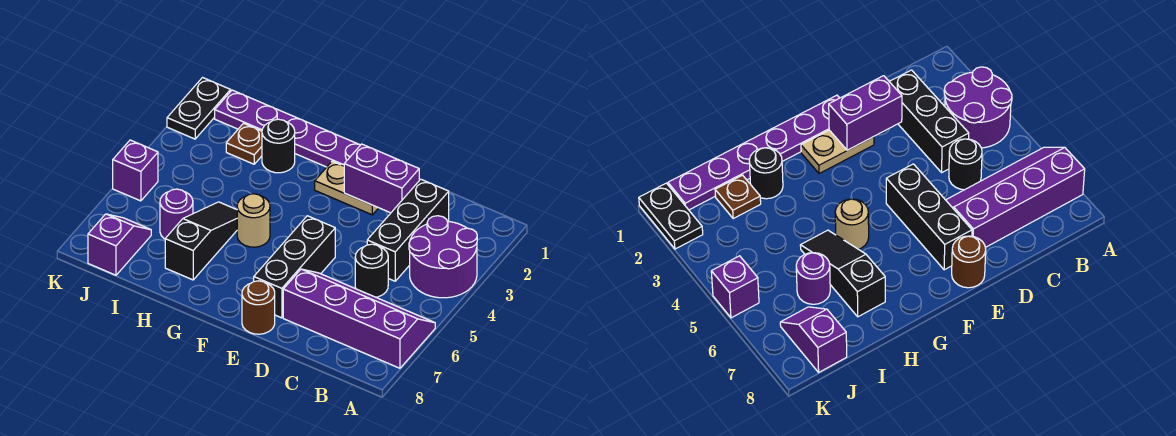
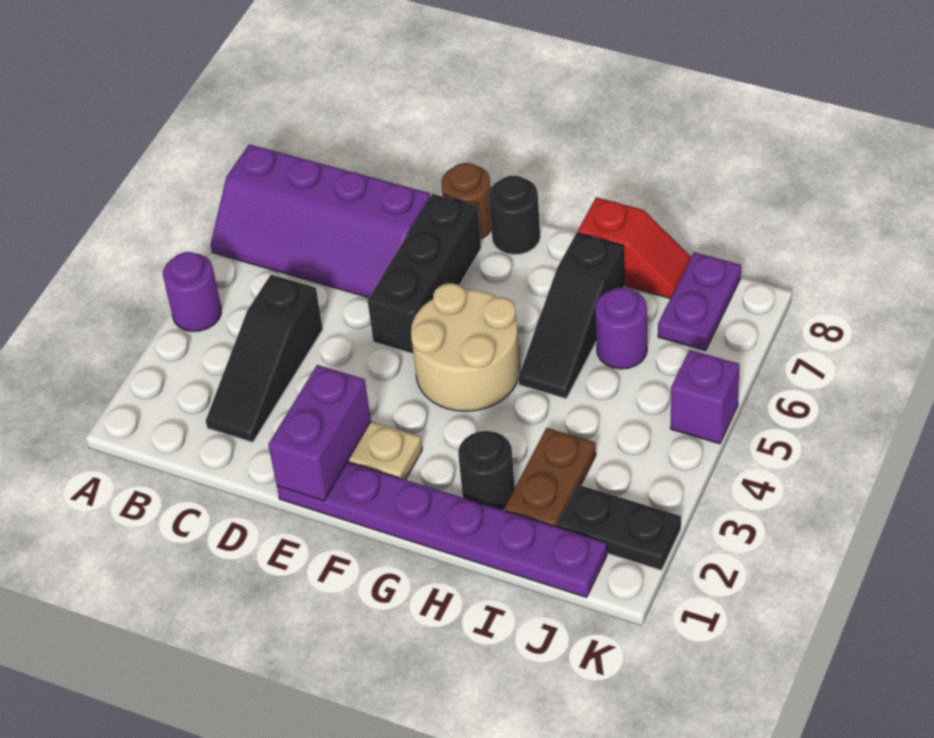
purple 2x2 round brick [409,216,477,298] -> purple 1x1 round brick [163,252,221,331]
black 1x3 brick [367,179,449,281] -> black 1x3 slope [206,275,323,442]
black 1x1 round brick [355,244,388,297] -> black 1x1 round brick moved to [489,176,540,255]
purple 1x2 brick [344,144,419,213] -> purple 1x2 brick turned to [268,365,371,501]
tan 1x1 round brick [237,194,270,247] -> tan 2x2 round brick [411,283,520,411]
none -> red 1x2 slope [578,197,691,299]
brown 1x1 plate [226,123,262,164] -> brown 1x2 plate [504,428,596,527]
purple 1x2 slope [88,214,151,275] -> purple 1x2 plate [658,252,741,351]
black 1x2 plate [167,78,231,139] -> black 1x2 plate turned to [557,484,681,570]

